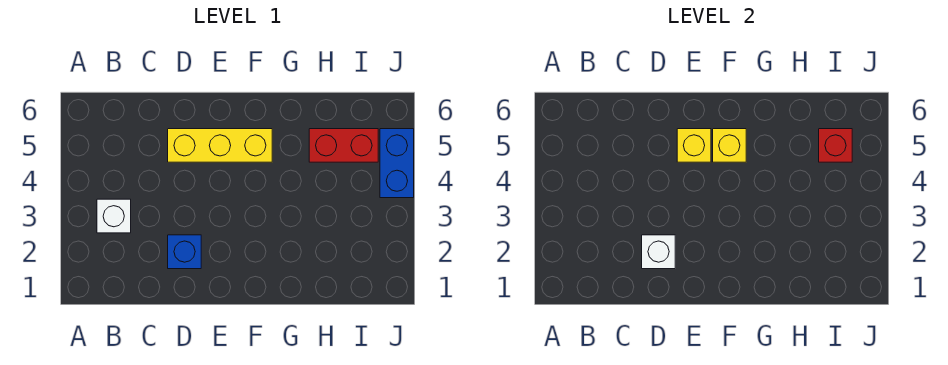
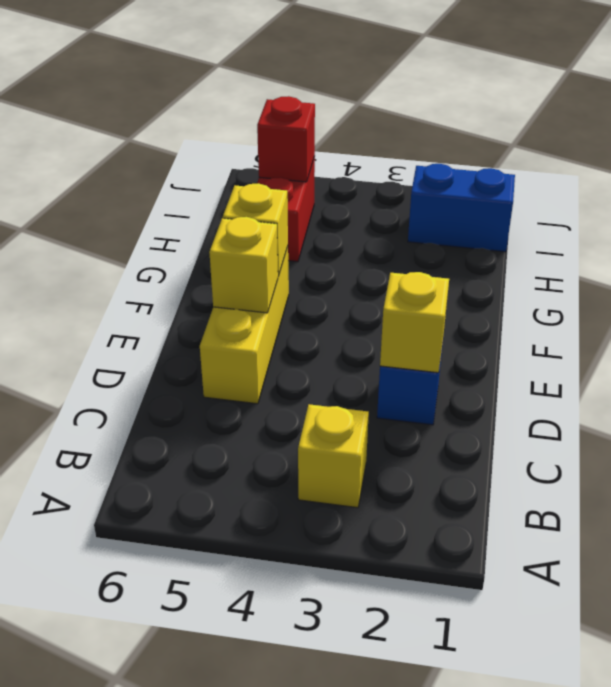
white 1x1 brick [97,199,131,233] -> yellow 1x1 brick [298,404,369,508]
white 1x1 brick [642,235,675,269] -> yellow 1x1 brick [380,272,449,373]
blue 1x2 brick [380,129,414,198] -> blue 1x2 brick moved to [408,164,515,252]

